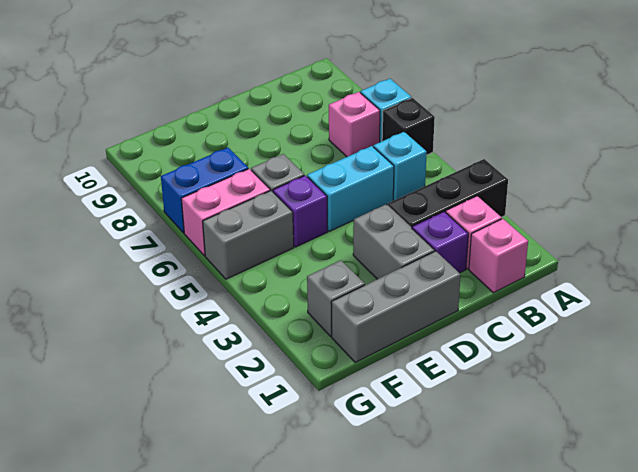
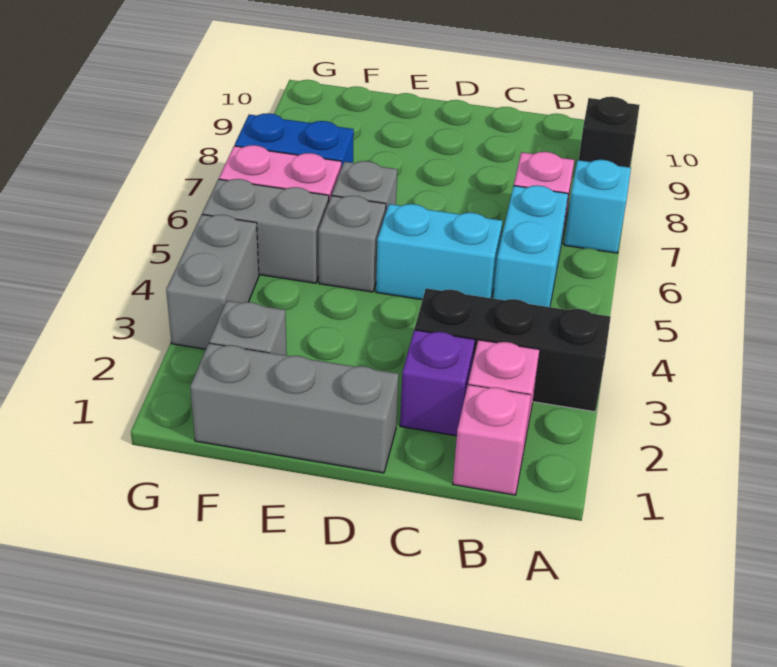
black 1x1 brick [382,98,435,155] -> black 1x1 brick moved to [579,97,640,167]
cyan 1x1 brick [373,132,427,200] -> cyan 1x2 brick [493,185,568,307]
grey 1x2 brick [353,205,435,279] -> grey 1x2 brick moved to [166,214,259,349]
purple 1x1 brick [273,175,328,247] -> grey 1x1 brick [319,196,386,292]

